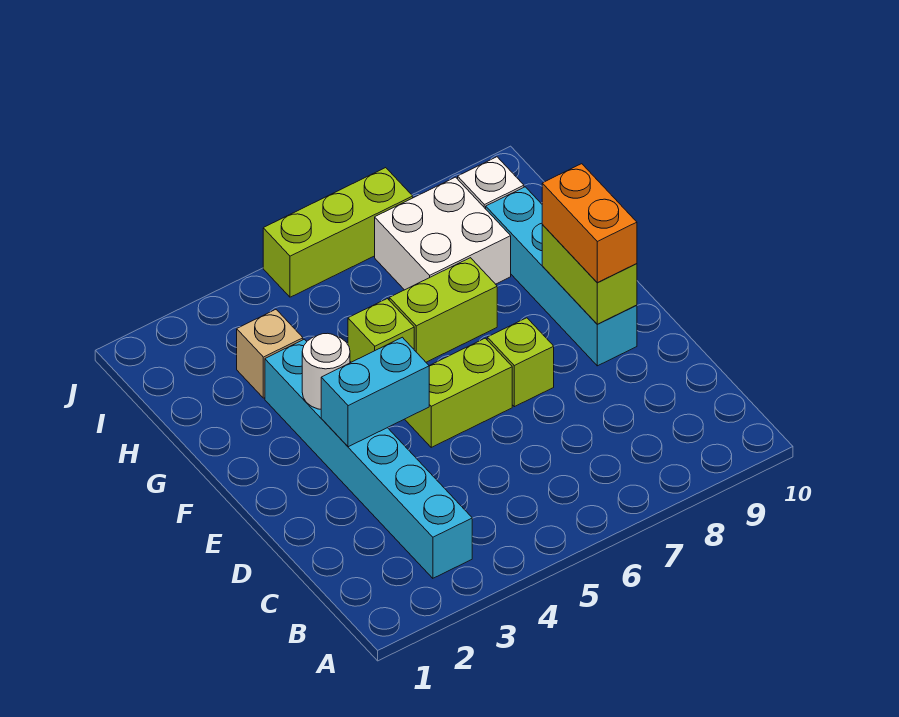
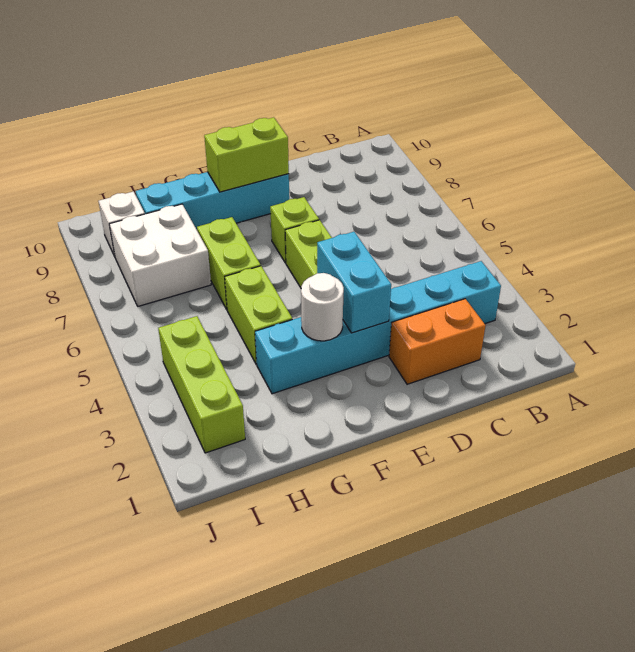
orange 1x2 brick [542,164,637,283] -> orange 1x2 brick moved to [389,299,486,384]
lime 1x1 brick [348,299,414,362] -> lime 1x2 brick [225,266,292,364]
tan 1x1 brick [237,310,303,398] -> none
lime 1x3 brick [263,168,413,297] -> lime 1x3 brick moved to [158,316,245,453]

